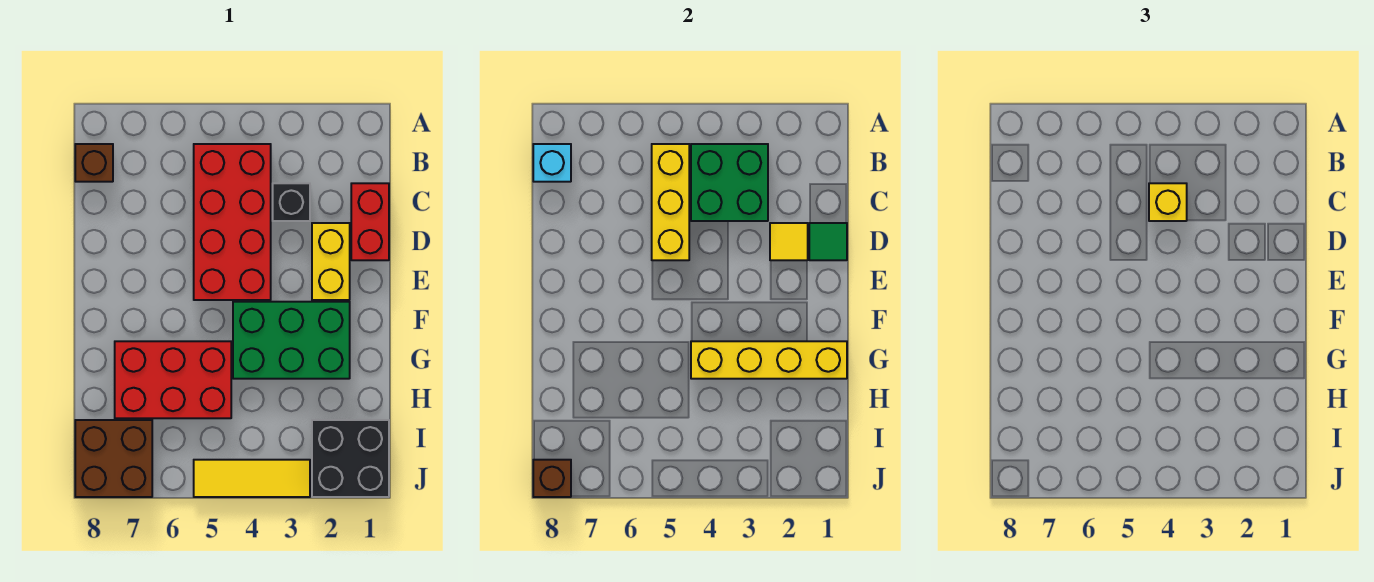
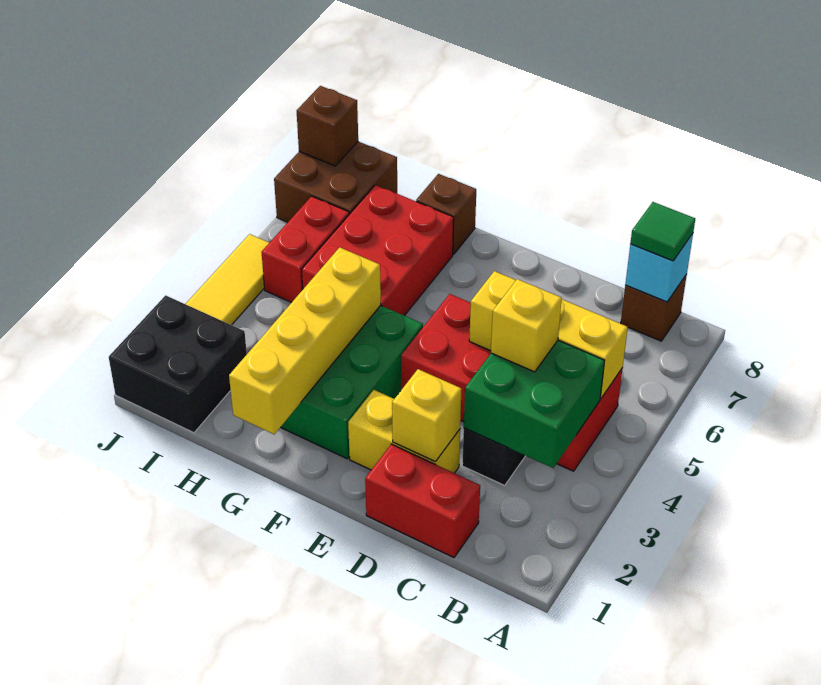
green 1x1 tile [809,223,847,260] -> green 1x1 tile moved to [630,202,695,261]
yellow 1x1 tile [770,223,808,260] -> yellow 1x1 brick [392,369,461,462]
none -> brown 1x1 brick [416,174,476,254]
none -> red 1x2 brick [262,196,349,302]

